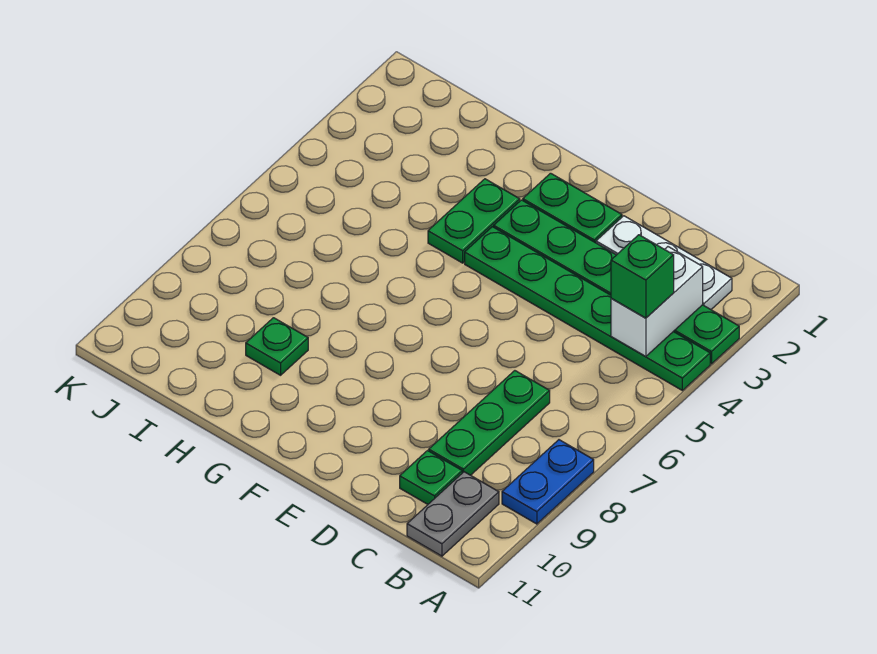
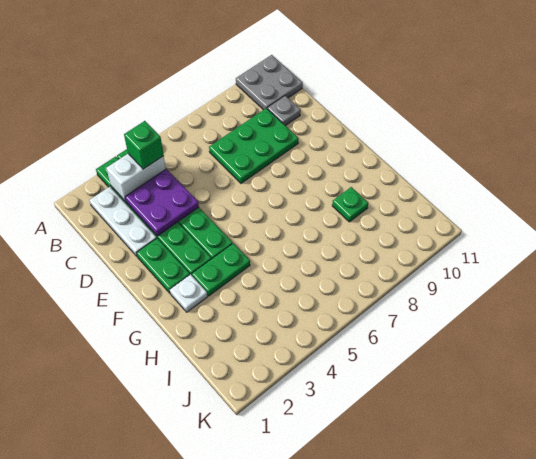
blue 1x2 plate [502,440,594,524] -> none
grey 1x2 plate [407,472,499,556] -> grey 2x2 plate [236,55,303,110]
none -> purple 2x2 plate [125,169,199,236]
green 1x3 plate [429,371,550,475] -> green 2x3 plate [209,108,298,183]
green 1x1 plate [400,451,462,504] -> grey 1x1 plate [267,96,301,126]
none -> white 1x1 plate [170,275,208,312]

